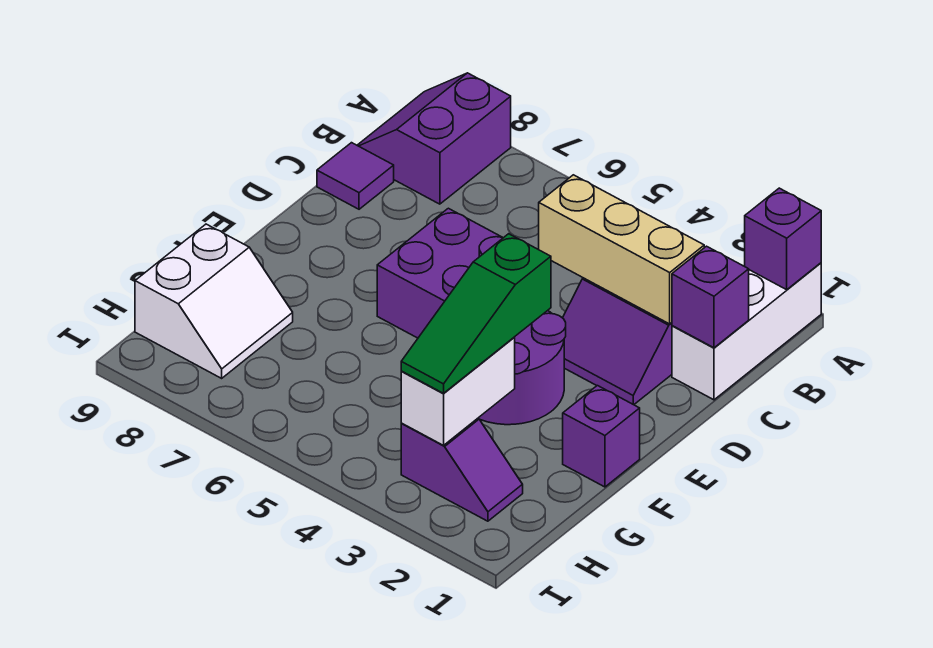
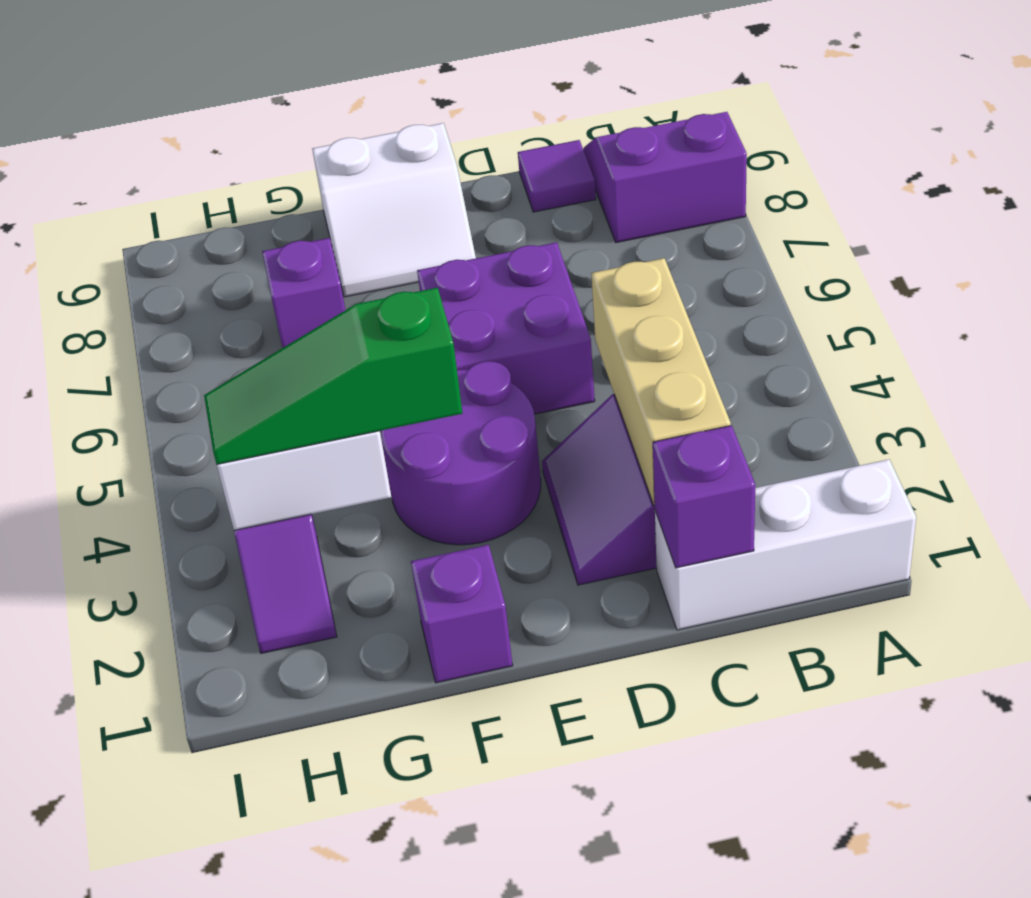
purple 1x1 brick [745,188,821,290] -> purple 1x1 brick moved to [262,238,345,348]
white 2x2 slope [135,224,293,378] -> white 2x2 slope moved to [312,123,476,297]

